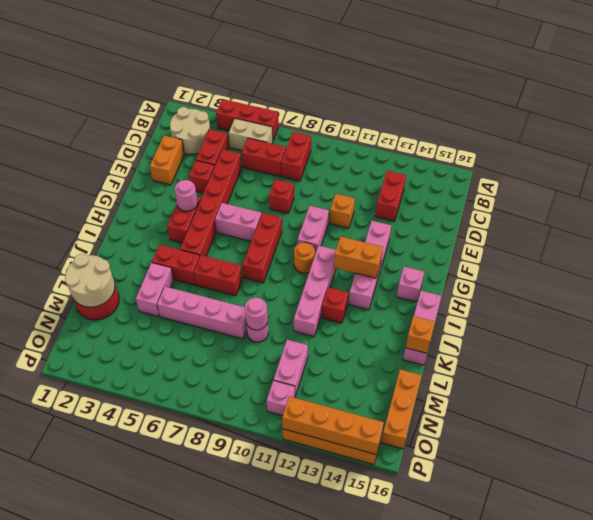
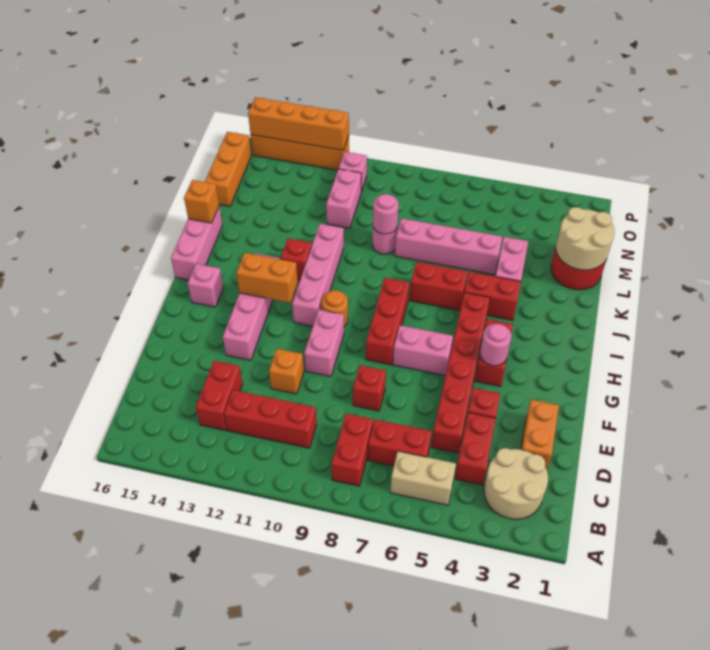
red 1x3 brick [216,99,279,140] -> red 1x3 brick moved to [224,390,317,448]

